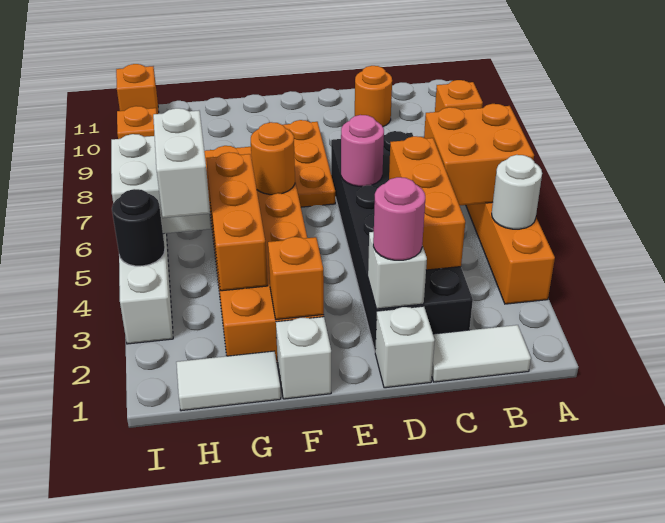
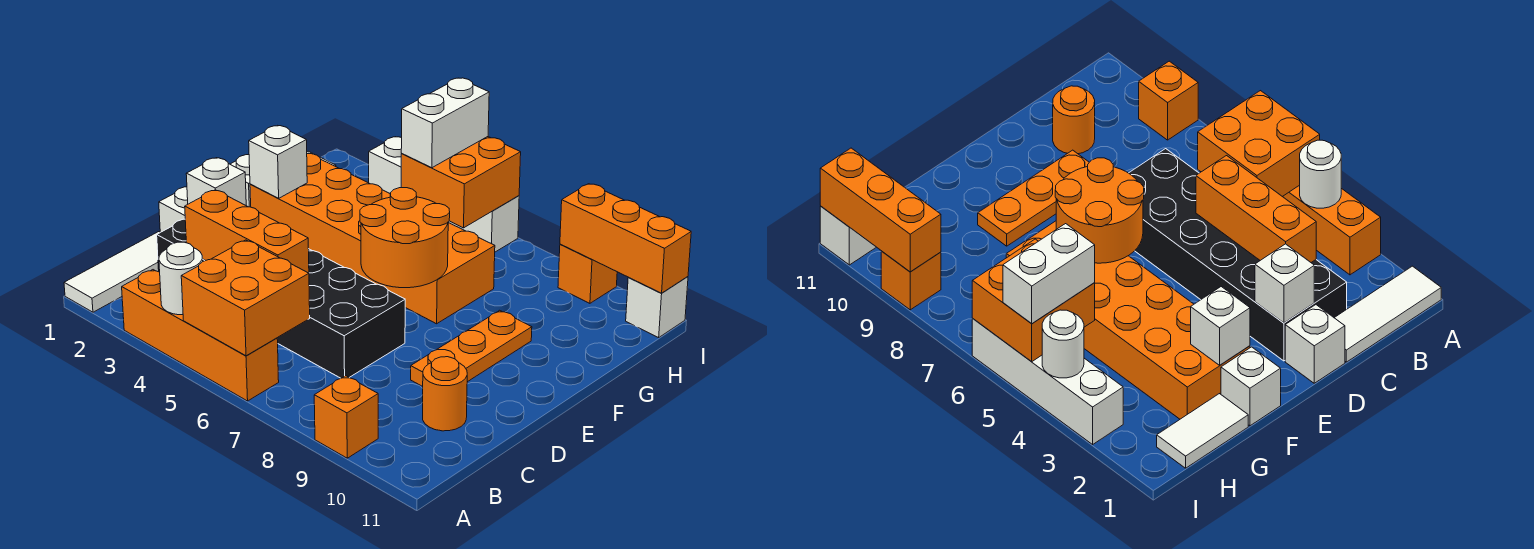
white 1x2 tile [432,325,531,382] -> white 1x3 tile [64,232,160,312]
pink 1x1 round brick [373,177,425,260] -> none
pink 1x1 round brick [341,115,384,186] -> none
orange 1x3 plate [283,120,335,207] -> orange 1x3 plate turned to [411,310,532,387]
orange 1x1 brick [268,237,324,320] -> white 1x1 brick [249,125,307,198]
orange 1x1 round brick [251,122,295,195] -> orange 2x2 round brick [360,188,450,288]
orange 1x3 brick [206,152,267,291] -> orange 1x3 brick moved to [560,184,691,293]
white 1x2 brick [153,108,210,218] -> white 1x2 brick turned to [401,78,489,168]
white 2x2 brick [111,134,211,234] -> orange 2x2 brick [401,137,521,228]
black 1x1 round brick [112,189,165,266] -> white 1x1 round brick [1042,310,1084,378]
orange 1x1 brick [116,64,159,114] -> white 1x1 brick [626,277,688,338]

